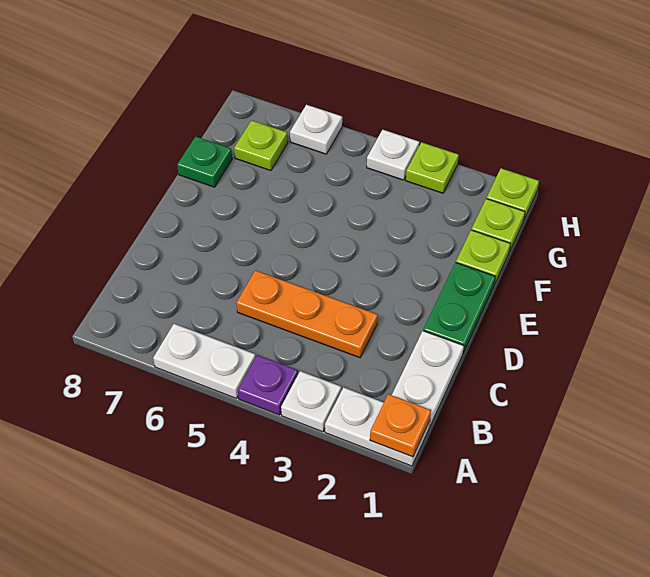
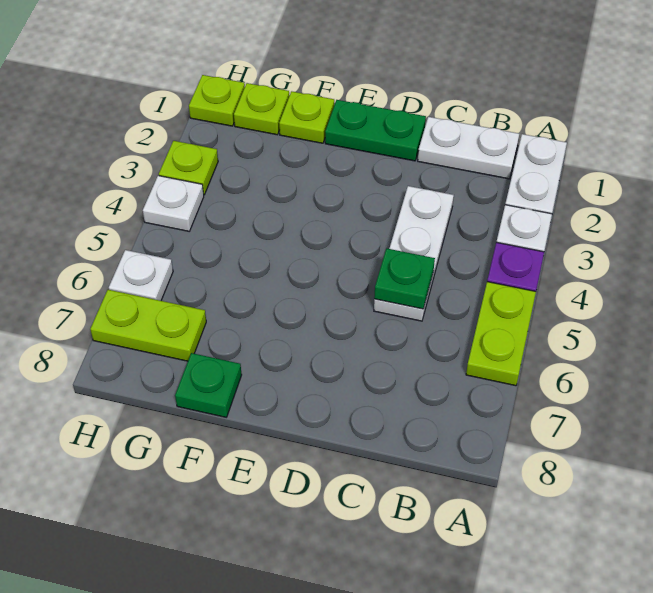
orange 1x1 plate [370,394,431,457] -> none
white 1x2 plate [153,324,255,399] -> lime 1x2 plate [466,282,536,386]
orange 1x3 plate [237,270,378,358] -> white 1x3 plate [374,186,454,321]
none -> green 1x1 plate [374,249,435,309]
lime 1x1 plate [234,120,288,171] -> lime 1x2 plate [90,290,206,361]

